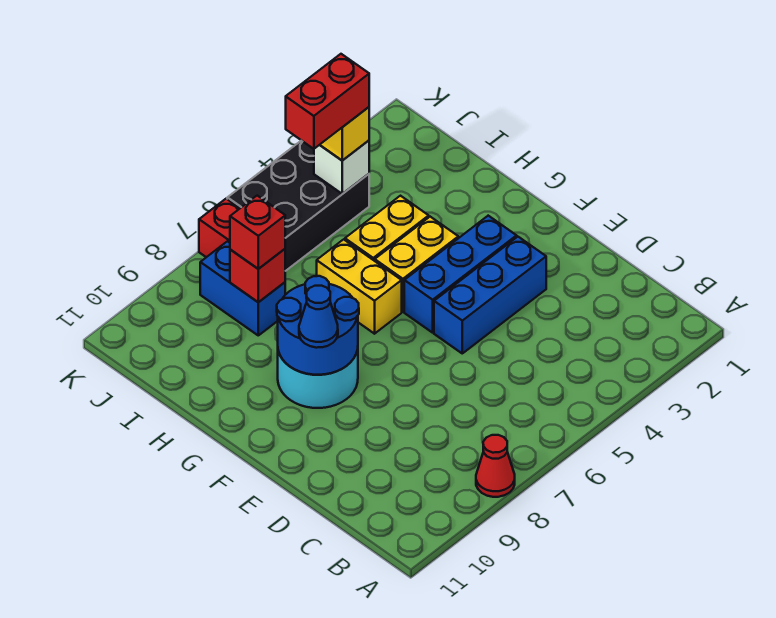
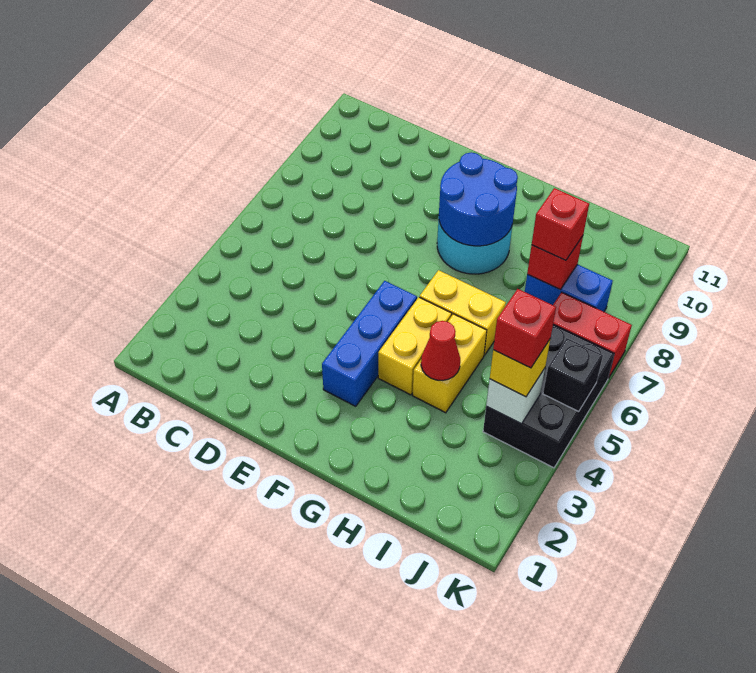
red 1x1 cone [476,435,515,497] -> red 1x1 cone moved to [421,321,460,380]
blue 1x3 brick [434,237,546,353] -> none
blue 1x1 cone [299,286,338,348] -> none
red 1x2 brick [286,54,369,149] -> red 1x1 brick [493,289,556,368]
none -> black 1x1 brick [543,338,603,412]

